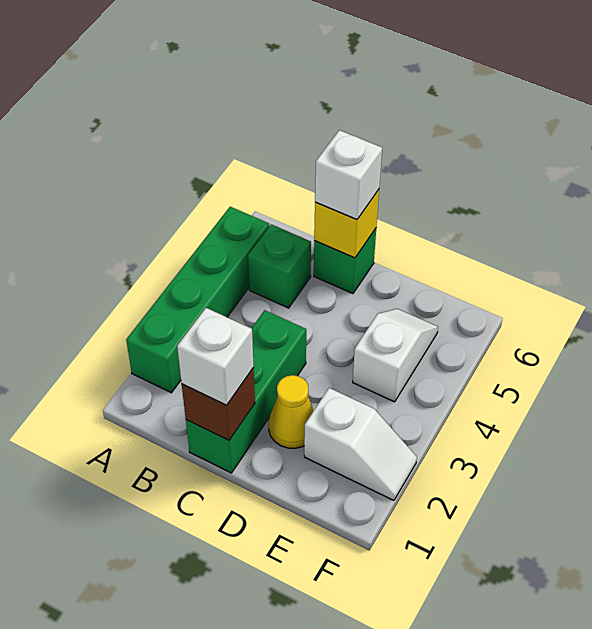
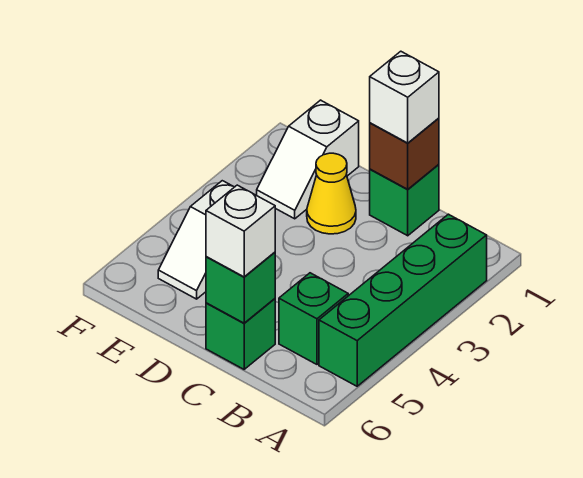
green 1x3 brick [186,310,306,473] -> green 1x1 brick [370,164,439,236]
yellow 1x1 brick [314,190,379,258] -> green 1x1 brick [206,252,275,323]
white 1x2 slope [304,388,417,500] -> white 1x2 slope turned to [257,100,359,219]

